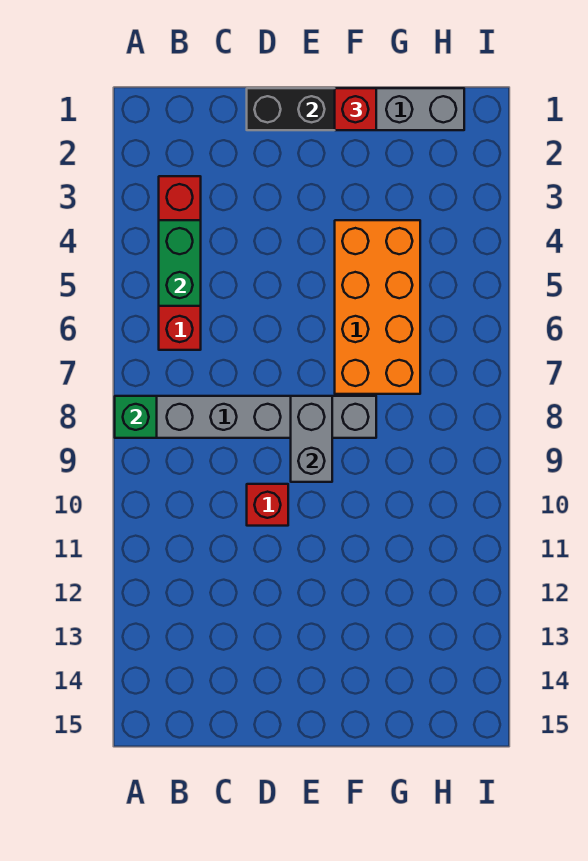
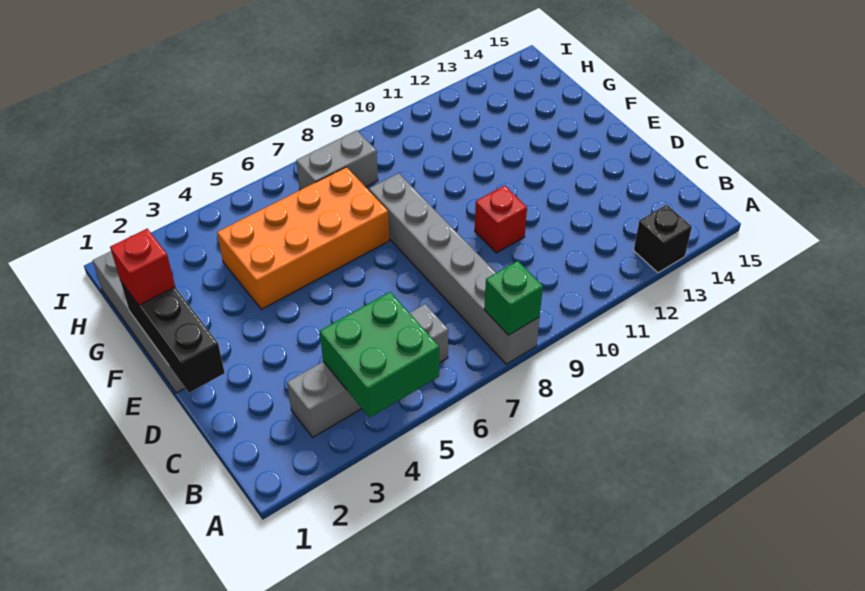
none -> black 1x1 brick [634,205,692,273]
red 1x4 brick [159,176,201,350] -> grey 1x4 brick [287,304,448,437]
green 1x2 brick [159,220,201,306] -> green 2x2 brick [320,292,439,417]
grey 1x2 brick [291,396,332,482] -> grey 1x2 brick moved to [296,130,378,190]

